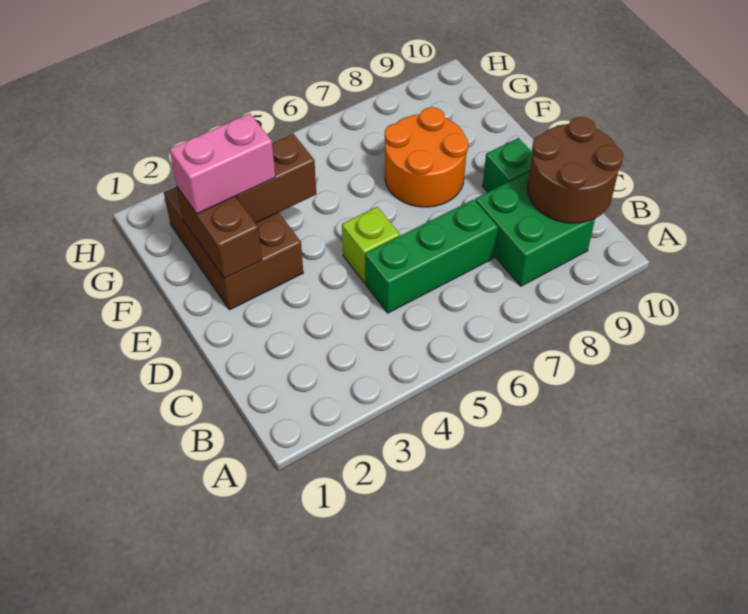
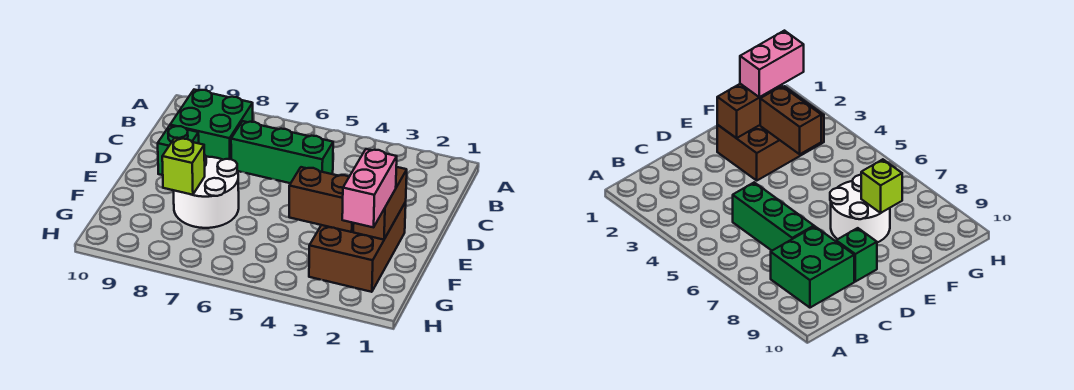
brown 2x2 round brick [528,117,623,223] -> none
lime 1x1 brick [342,207,400,283] -> lime 1x1 brick moved to [162,138,205,195]
orange 2x2 round brick [385,107,468,207] -> white 2x2 round brick [174,155,239,228]
pink 1x2 brick [169,113,275,214] -> pink 1x2 brick turned to [342,149,397,227]

